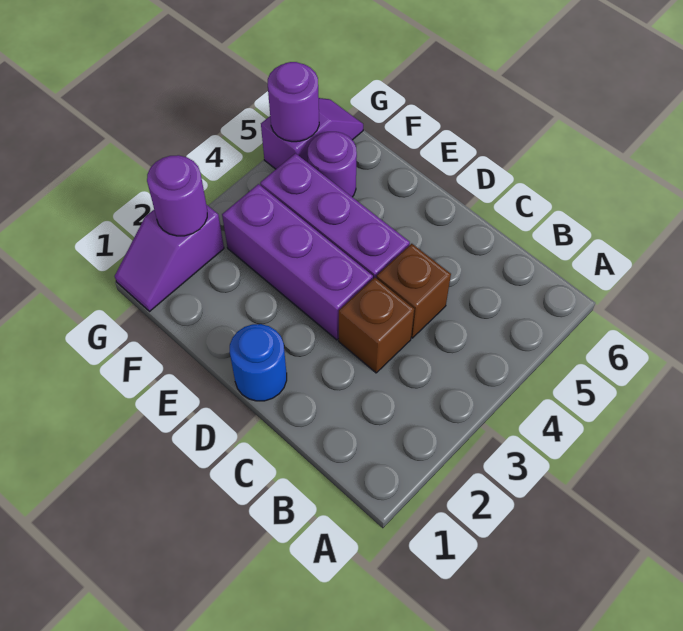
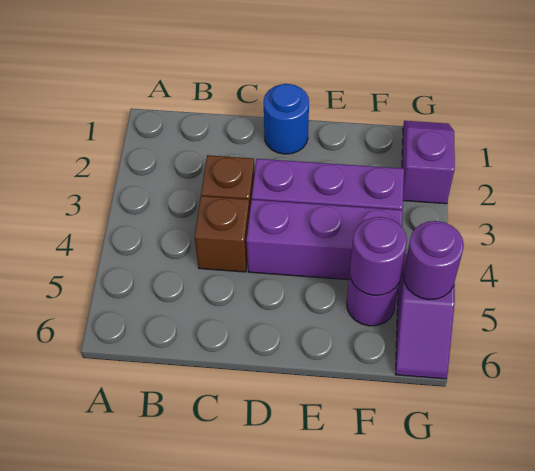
purple 1x1 round brick [147,155,207,236] -> purple 1x1 round brick moved to [350,217,407,295]

